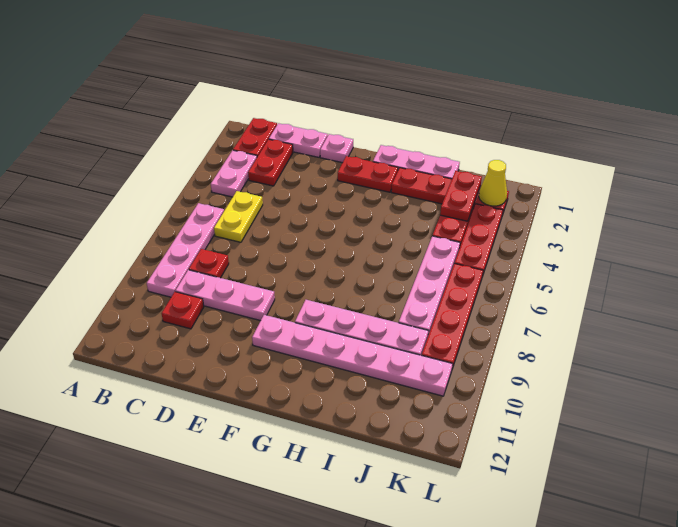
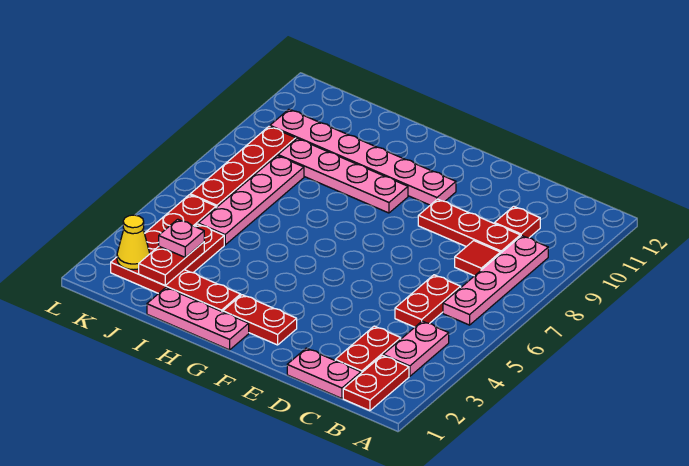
yellow 1x2 plate [214,191,263,242] -> red 1x2 plate [395,275,461,327]
red 1x1 plate [189,249,229,278] -> red 1x1 tile [455,241,500,276]
pink 1x3 plate [175,270,275,321] -> red 1x3 plate [418,199,520,254]
pink 1x1 plate [320,134,353,163] -> pink 1x1 plate moved to [159,219,204,258]

